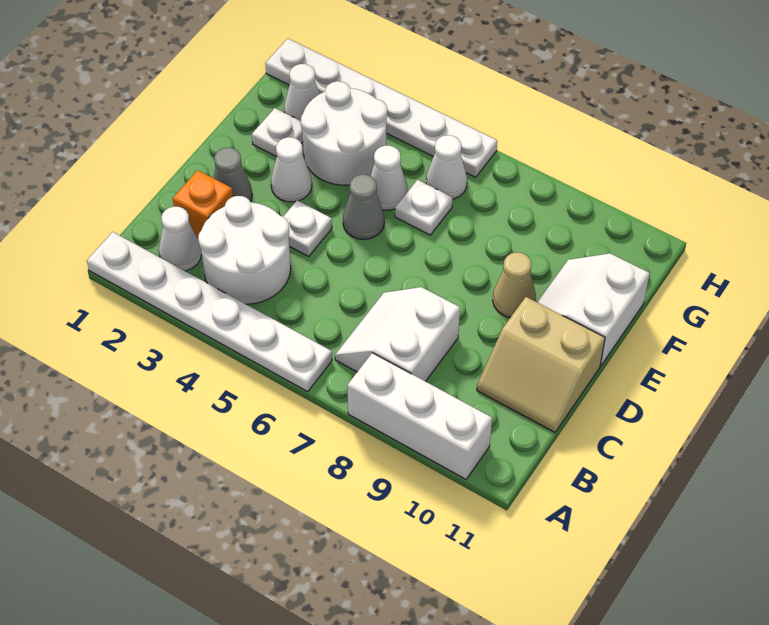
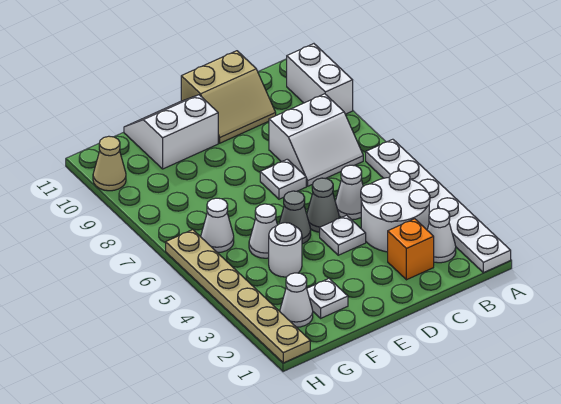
white 1x3 brick [347,353,492,479] -> white 1x2 brick [287,44,353,114]
tan 2x2 slope [477,297,605,432] -> tan 2x2 slope turned to [181,51,276,143]
grey 1x1 cone [213,148,252,201] -> grey 1x1 cone moved to [307,178,339,232]
white 1x1 cone [271,137,312,202] -> white 1x1 cone moved to [335,165,363,220]
tan 1x1 cone [493,253,536,318] -> tan 1x1 cone moved to [93,136,126,191]
white 2x2 slope [537,253,650,366] -> white 2x2 slope turned to [124,95,218,169]
white 2x2 round brick [301,81,387,185] -> white 1x1 round brick [269,223,302,277]
white 1x1 plate [395,180,453,235] -> white 1x1 plate moved to [260,159,306,199]
white 1x6 plate [265,38,497,177] -> tan 1x6 plate [166,230,310,363]

